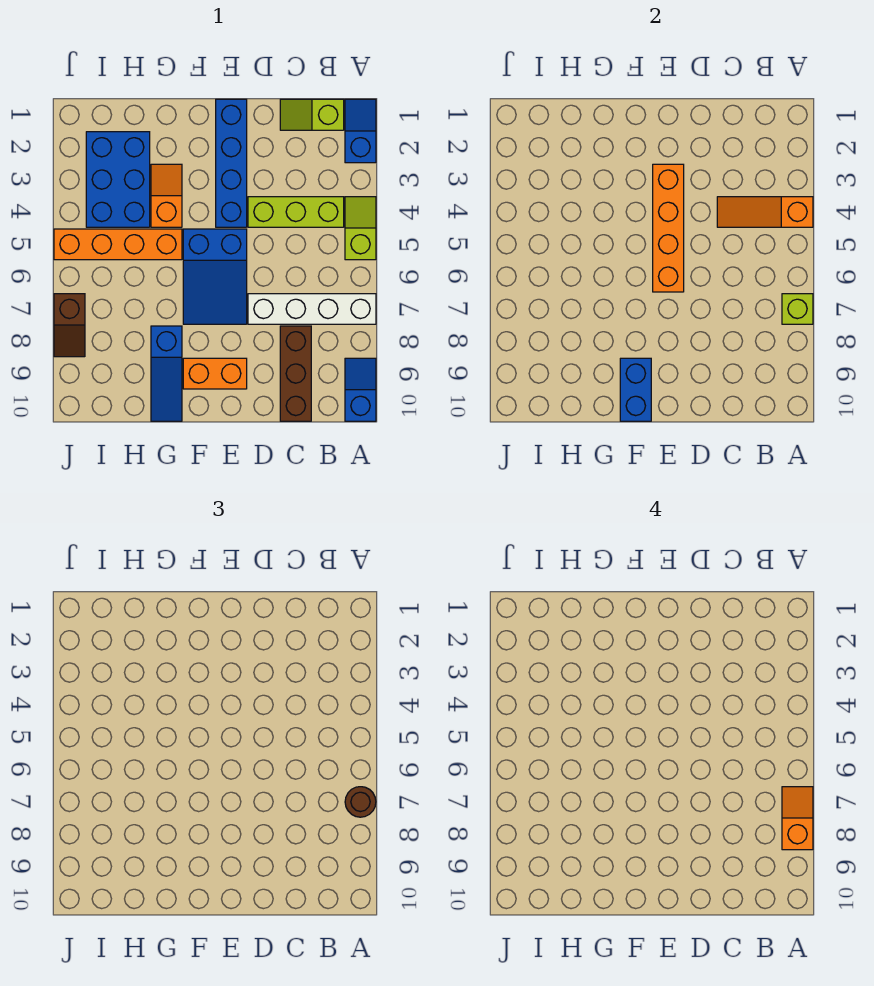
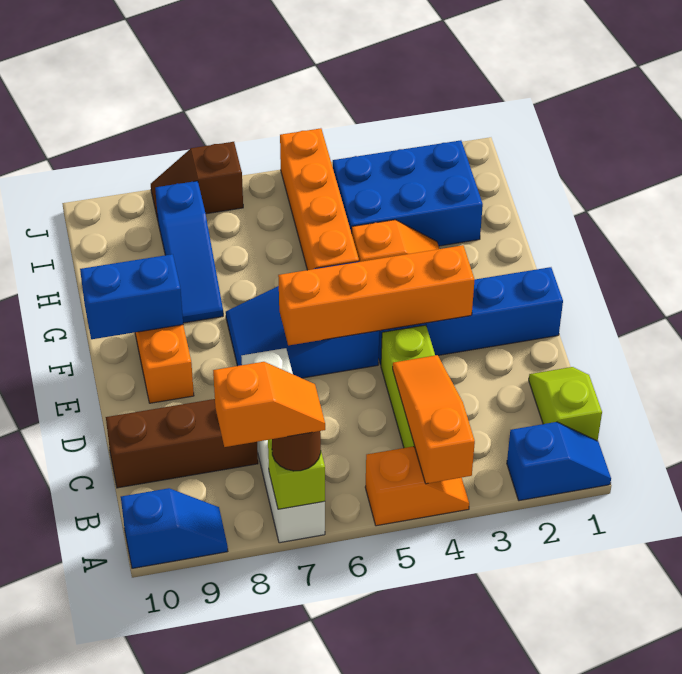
lime 1x2 slope [345,197,376,260] -> orange 1x2 slope [365,447,469,526]
blue 1x3 slope [151,326,182,421] -> blue 1x3 slope turned to [155,181,223,323]

